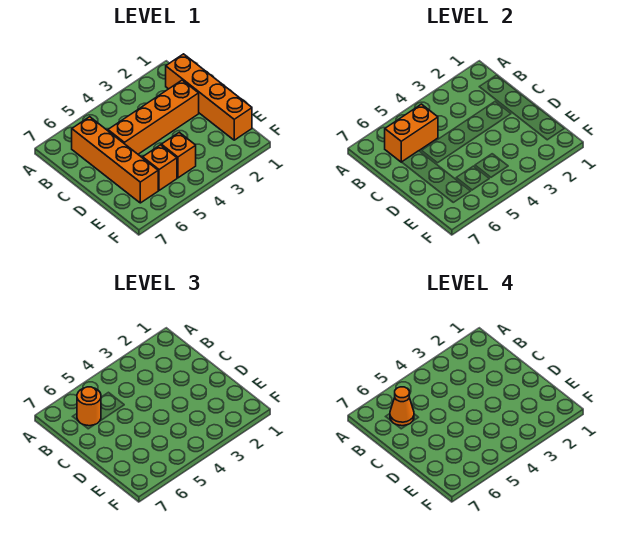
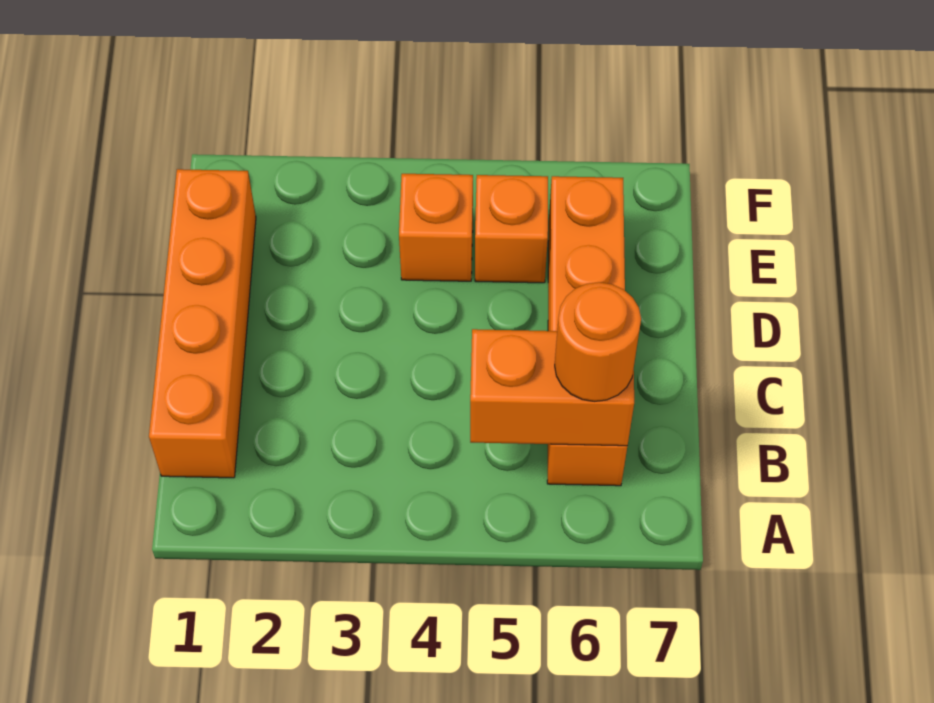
orange 1x1 cone [390,387,414,426] -> none
orange 1x4 brick [108,80,199,154] -> none

